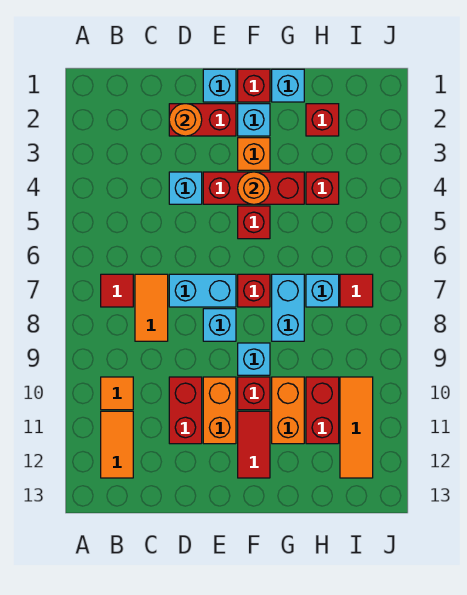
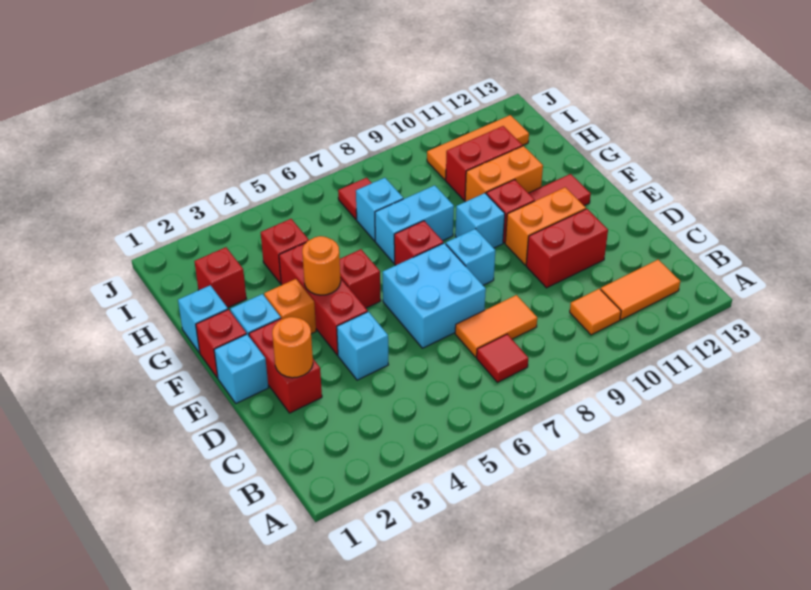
cyan 1x2 brick [169,274,236,307] -> cyan 2x2 brick [383,243,486,348]

